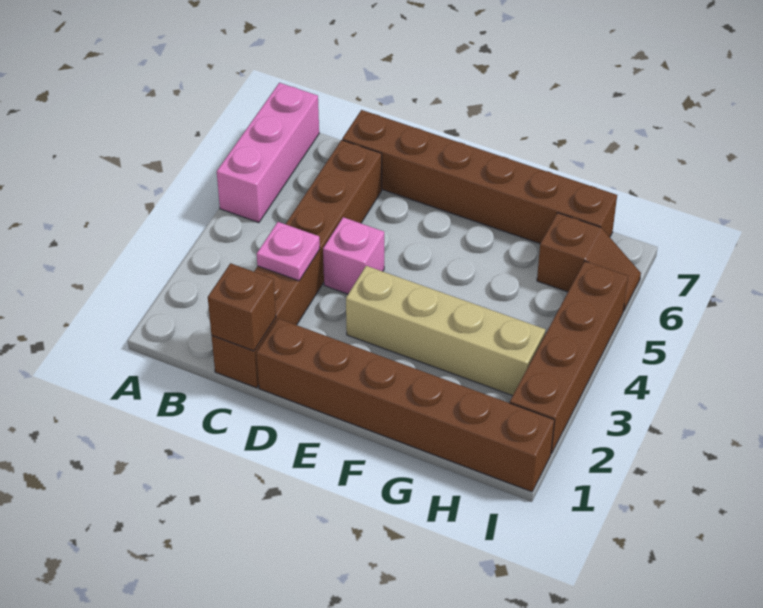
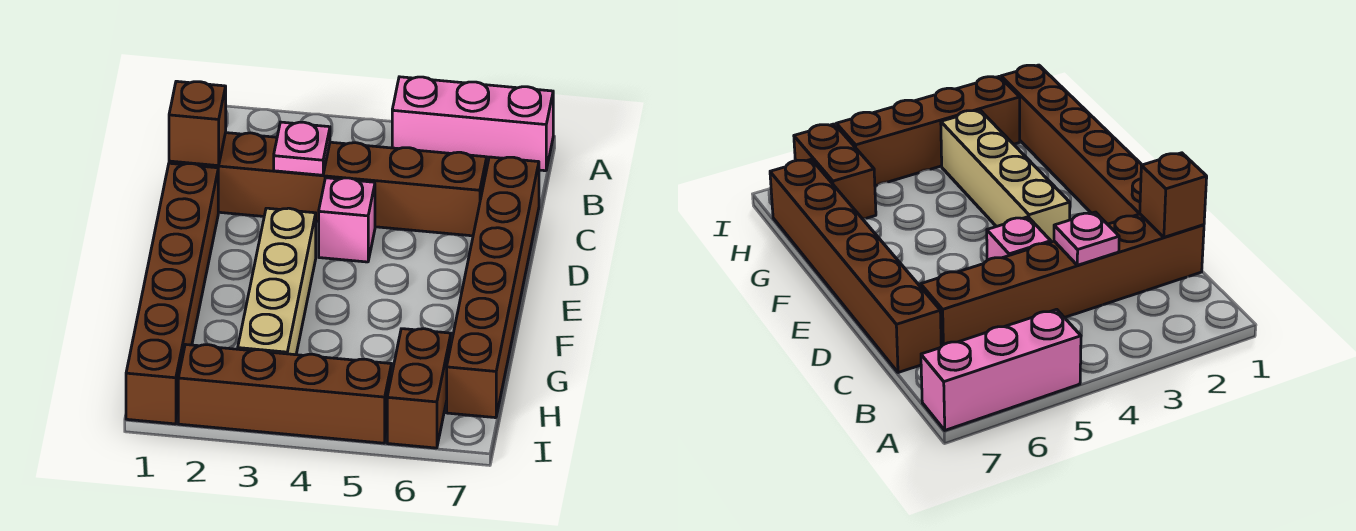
brown 1x2 slope [537,213,641,311] -> brown 1x2 brick [387,329,451,448]

